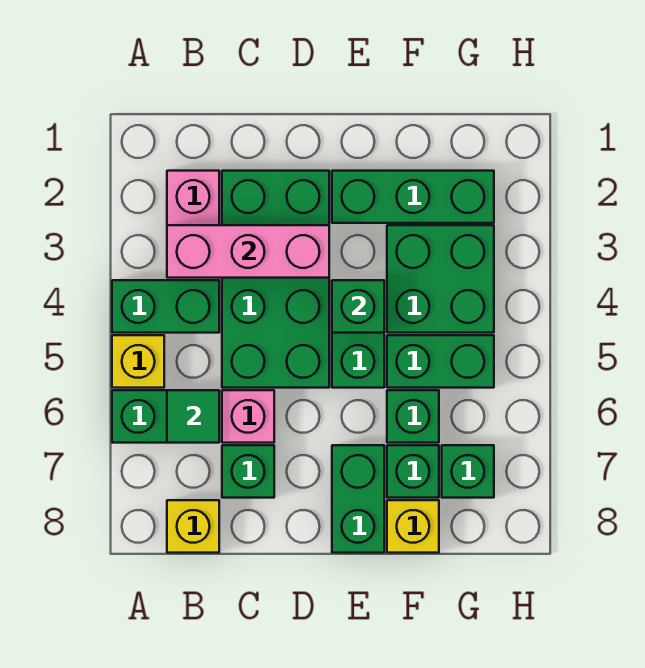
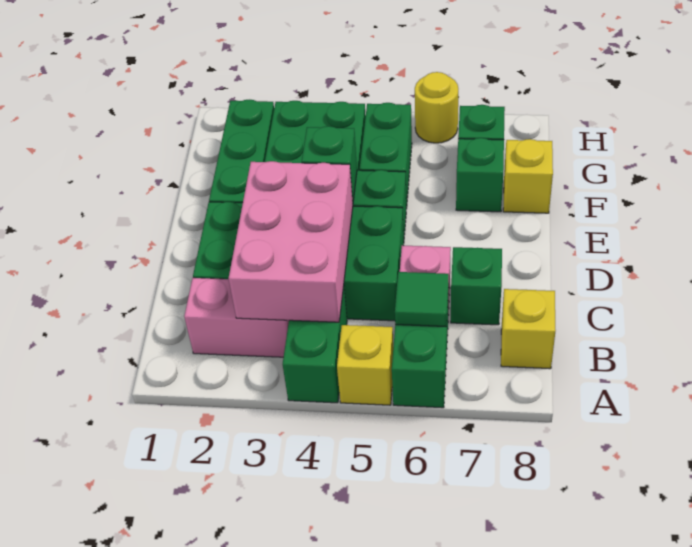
pink 1x3 brick [167,225,329,278] -> pink 2x3 brick [229,161,353,322]
green 1x2 brick [332,445,384,553] -> none
green 1x1 brick [387,390,439,443] -> none
none -> yellow 1x1 round brick [415,72,458,143]

